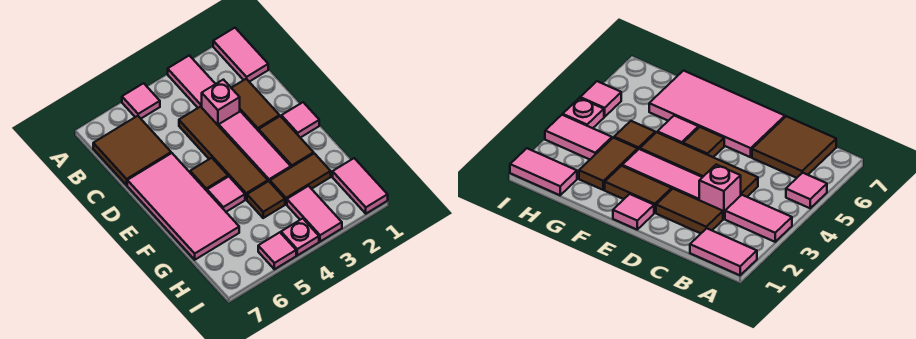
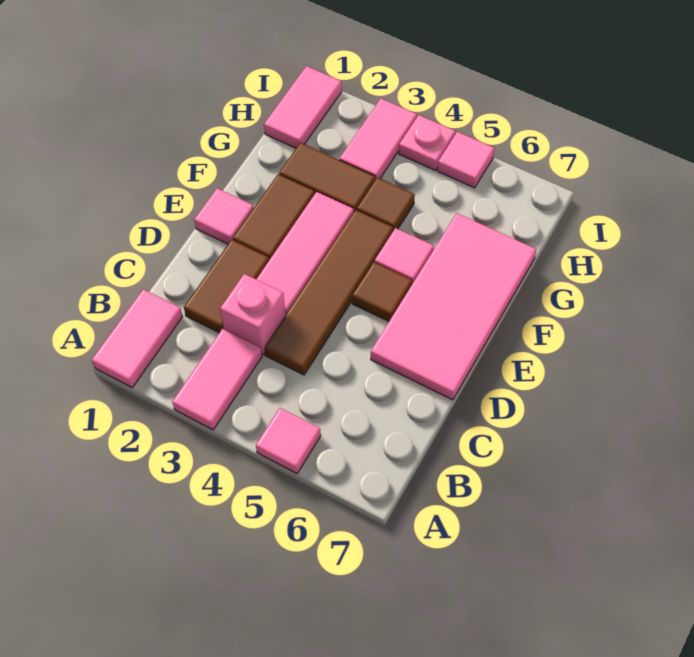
brown 2x2 tile [93,116,171,185] -> none

